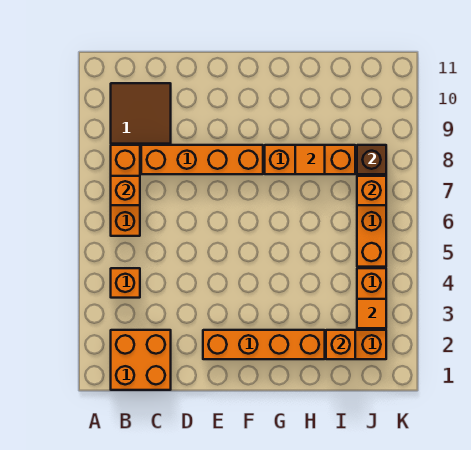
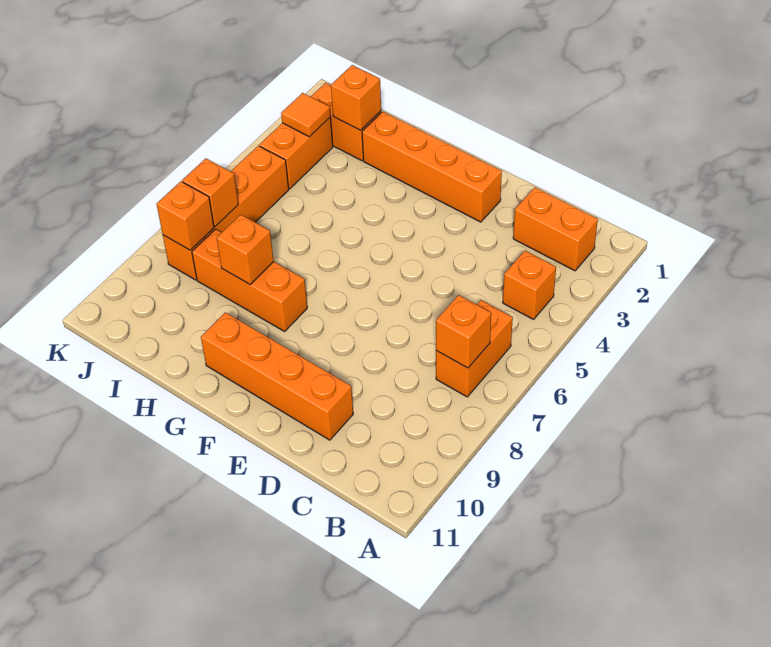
orange 2x2 brick [111,330,171,390] -> orange 1x2 brick [513,187,598,271]
orange 1x3 brick [111,145,140,236] -> orange 1x2 brick [436,300,513,397]
brown 2x2 tile [111,83,171,144] -> none
orange 1x4 brick [141,145,263,174] -> orange 1x4 brick moved to [201,312,353,440]
orange 1x1 tile [295,145,325,174] -> orange 1x1 brick [217,214,274,284]
brown 1x1 brick [357,145,386,174] -> orange 1x1 brick [157,181,214,250]

